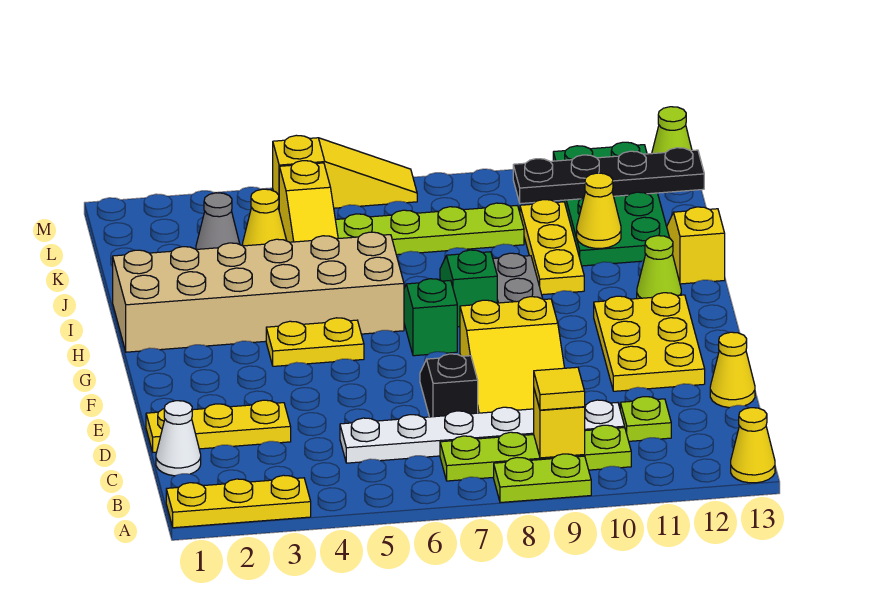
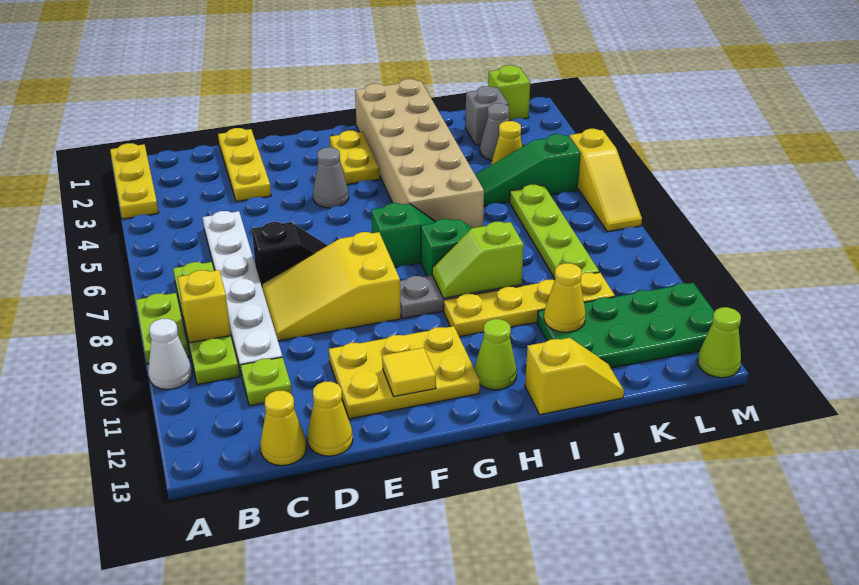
yellow 1x1 cone [731,408,775,483] -> yellow 1x1 cone moved to [261,391,306,466]
yellow 1x1 tile [534,367,585,410] -> yellow 1x1 tile moved to [382,348,436,396]
white 1x1 cone [156,401,201,476] -> white 1x1 cone moved to [148,319,192,390]
none -> grey 1x1 cone [313,147,349,208]
yellow 1x2 plate [266,318,364,366] -> yellow 1x2 plate moved to [330,130,380,184]
none -> lime 1x2 slope [432,222,524,298]
yellow 1x3 plate [520,200,584,295] -> yellow 1x4 plate [444,272,615,337]
yellow 1x3 slope [279,161,338,242] -> green 1x3 slope [475,134,581,206]
none -> grey 1x1 brick [465,86,509,145]
none -> lime 1x1 brick [488,65,530,121]
black 1x4 plate [513,148,704,204] -> none

